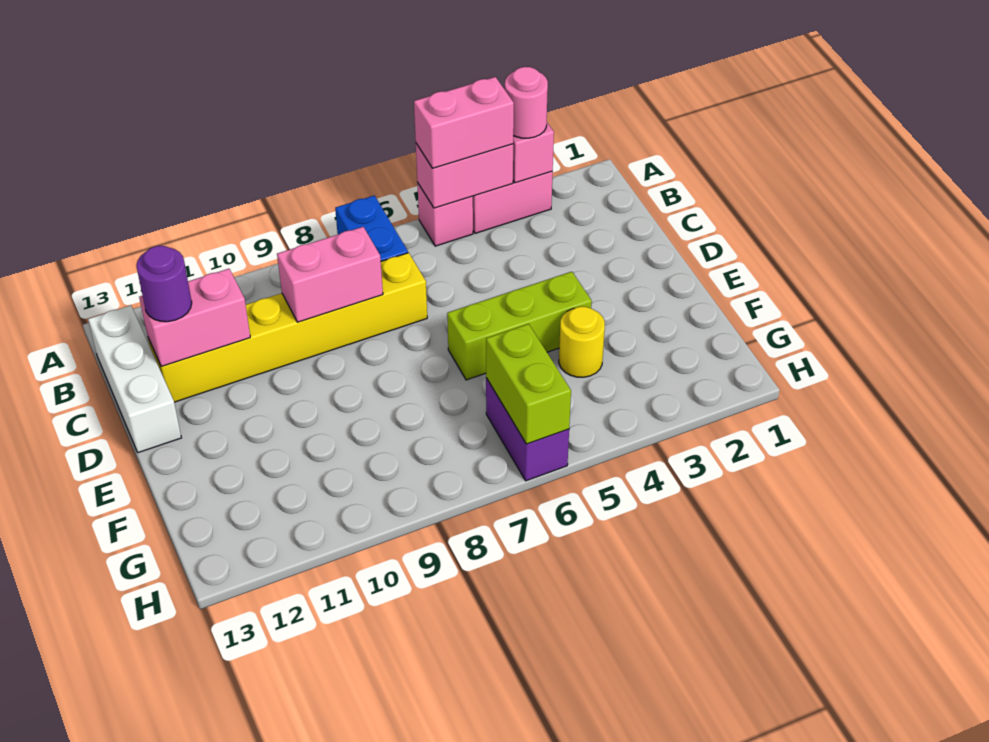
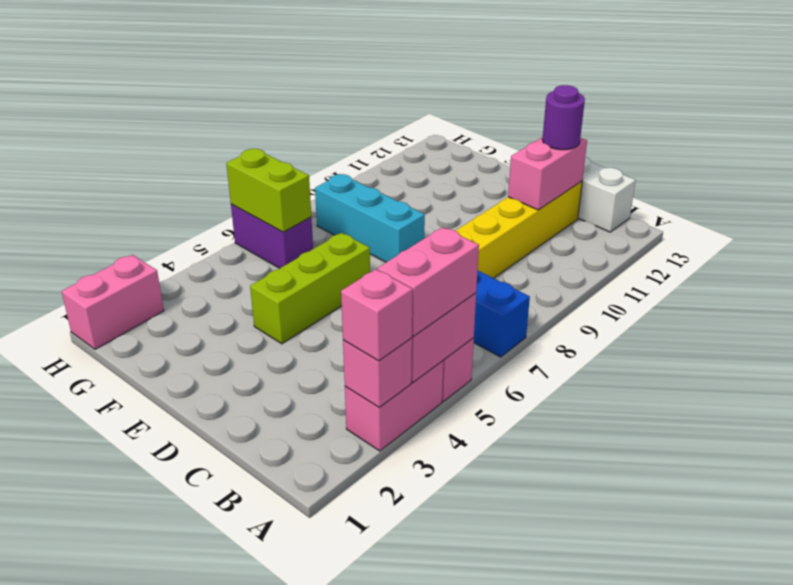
pink 1x1 round brick [505,67,548,138] -> pink 1x1 brick [341,269,412,361]
pink 1x2 brick [277,227,383,322] -> pink 1x2 brick moved to [62,255,164,349]
none -> cyan 1x3 brick [315,174,425,262]
yellow 1x1 round brick [559,306,605,377] -> none

